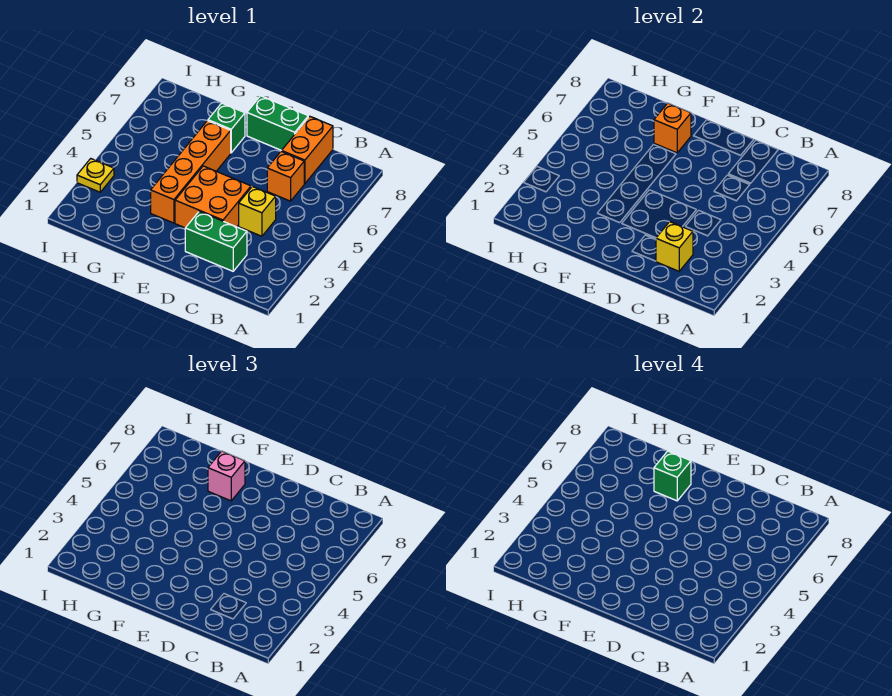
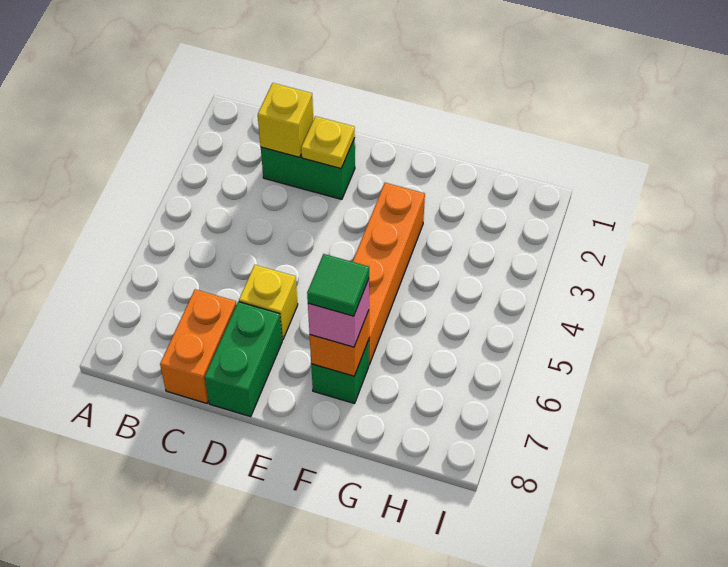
yellow 1x1 brick [239,187,276,236] -> yellow 1x1 brick moved to [239,265,298,340]
orange 1x1 brick [267,151,304,201] -> none
orange 2x2 brick [175,166,251,228] -> none
green 1x2 brick [247,96,308,150] -> green 1x2 brick turned to [205,302,282,417]
green 1x1 brick [654,451,691,501] -> green 1x1 tile [307,254,369,316]
yellow 1x1 plate [77,159,114,192] -> yellow 1x1 plate moved to [301,116,355,169]

